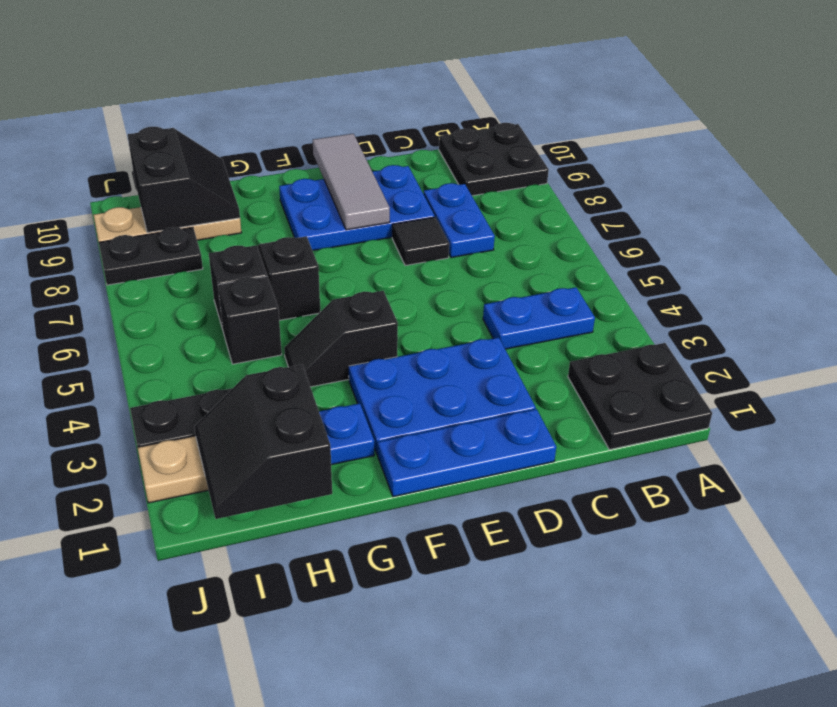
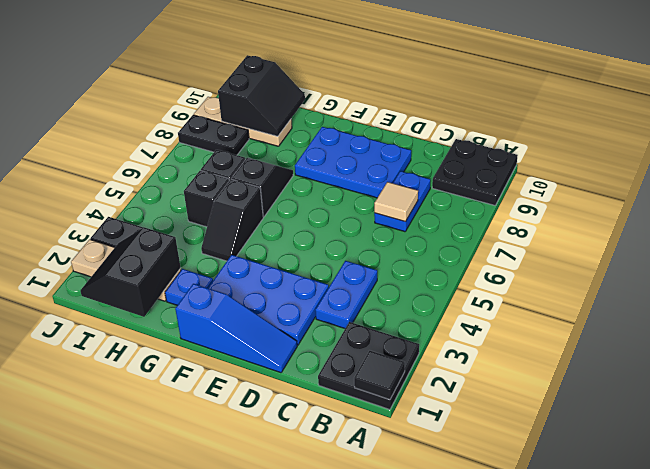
blue 1x2 plate [483,287,595,349] -> blue 1x2 plate turned to [315,261,377,328]
none -> tan 1x1 tile [374,182,418,222]
blue 1x3 plate [378,409,556,497] -> blue 1x3 slope [175,284,297,373]
black 1x1 tile [392,217,449,265] -> black 1x1 tile moved to [354,351,405,400]
grey 1x3 tile [313,134,390,230] -> none
black 1x2 slope [284,291,398,387] -> black 1x2 slope turned to [201,179,263,261]

